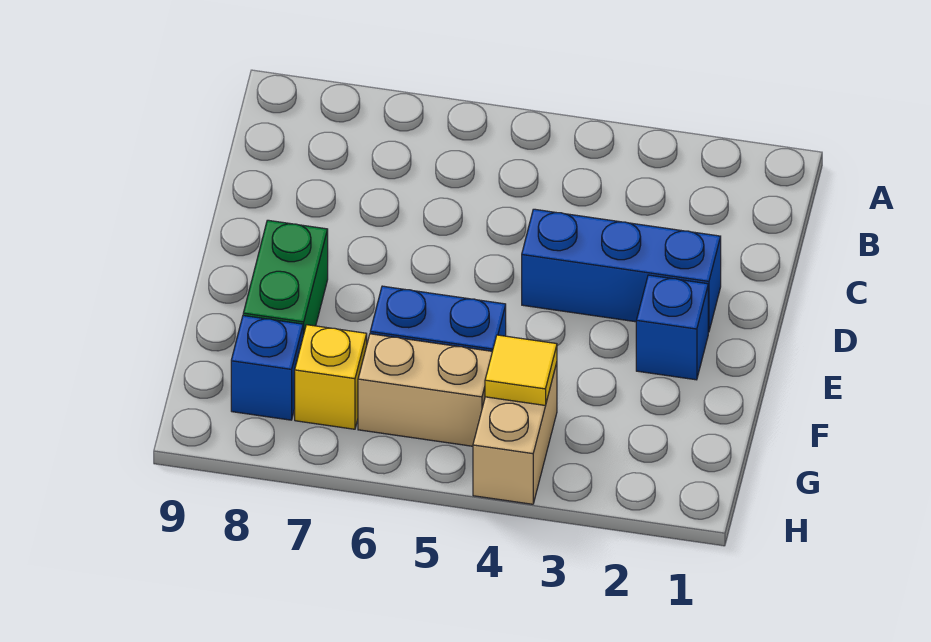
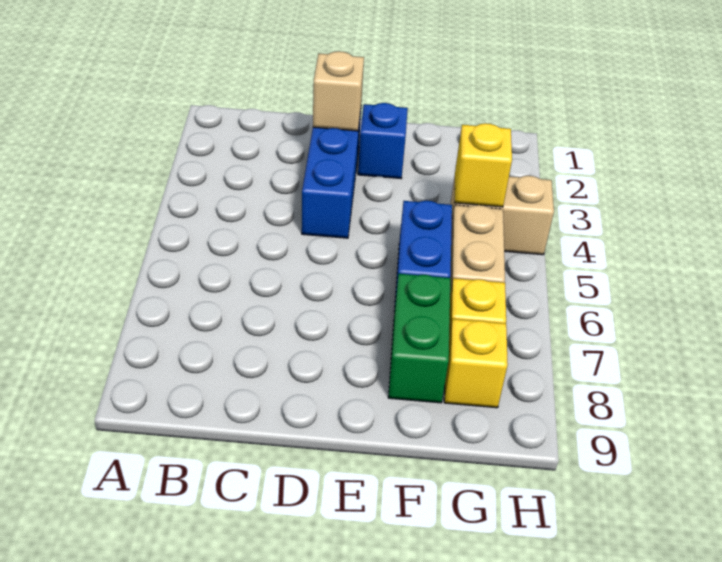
none -> tan 1x1 brick [313,51,364,131]
green 1x2 brick [243,220,328,335] -> green 1x2 brick turned to [388,274,450,403]
yellow 1x1 tile [485,335,557,406] -> yellow 1x1 brick [455,123,512,207]
blue 1x1 brick [231,316,303,420] -> yellow 1x1 brick [444,319,508,408]

